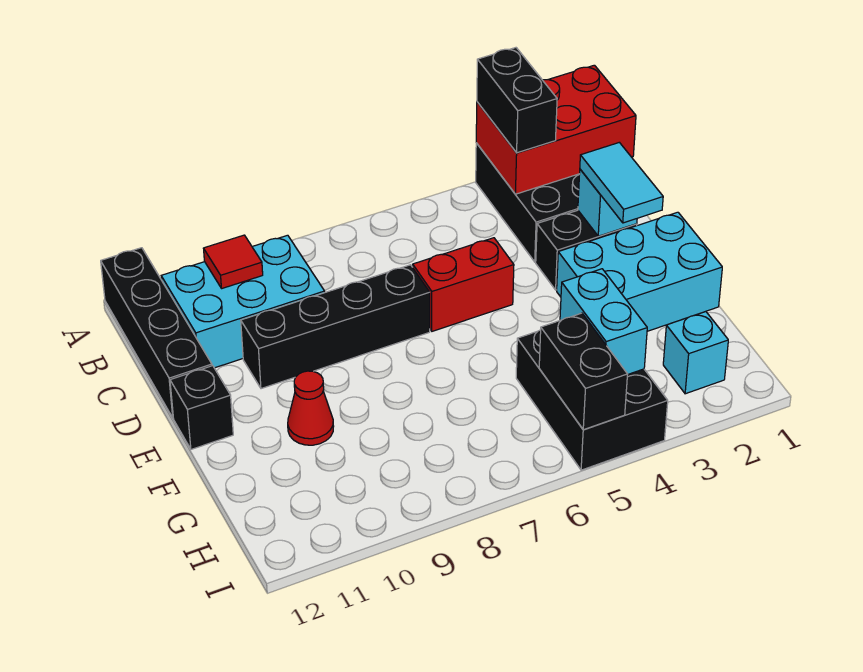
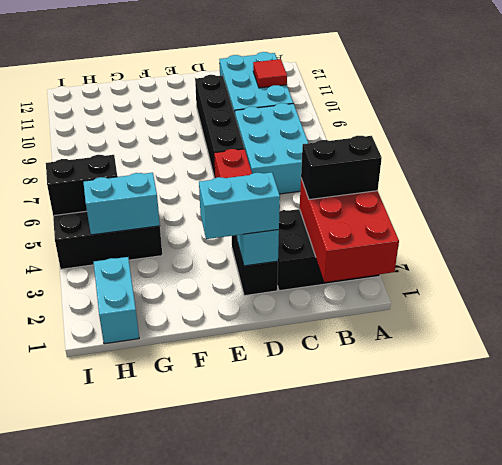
black 1x4 brick [101,248,212,418] -> none
cyan 1x2 tile [580,142,663,223] -> cyan 1x2 brick [199,172,280,239]
cyan 2x3 brick [557,212,722,331] -> cyan 2x3 brick moved to [235,103,308,194]
black 1x1 brick [170,366,233,449] -> none
red 1x1 cone [288,371,334,445] -> none
cyan 1x1 brick [663,312,728,394] -> cyan 1x2 brick [94,257,139,344]

